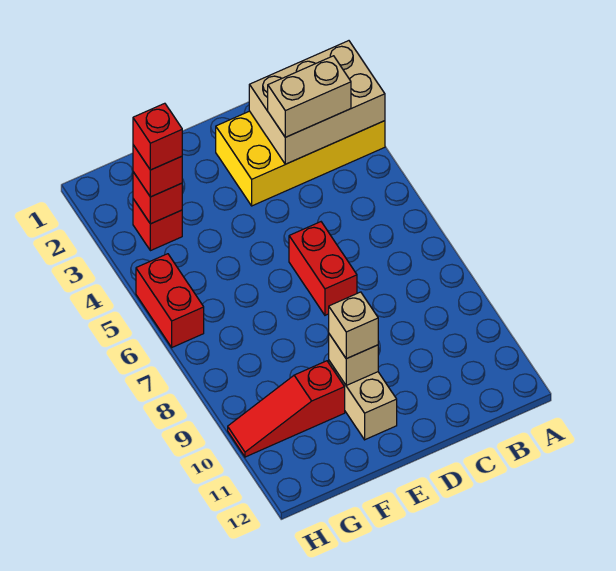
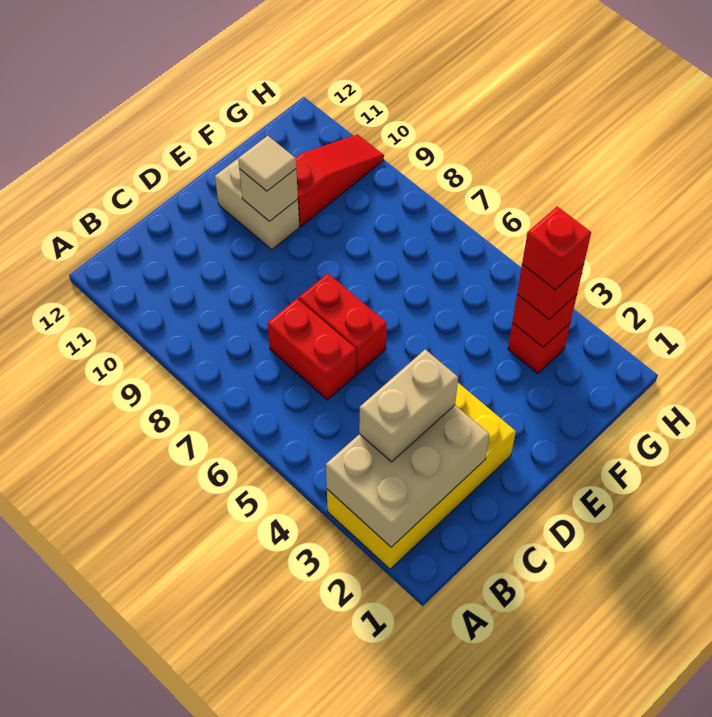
tan 1x1 brick [329,292,378,359] -> tan 1x1 tile [238,136,296,191]
red 1x2 brick [136,254,204,347] -> red 1x2 brick moved to [267,299,356,400]

